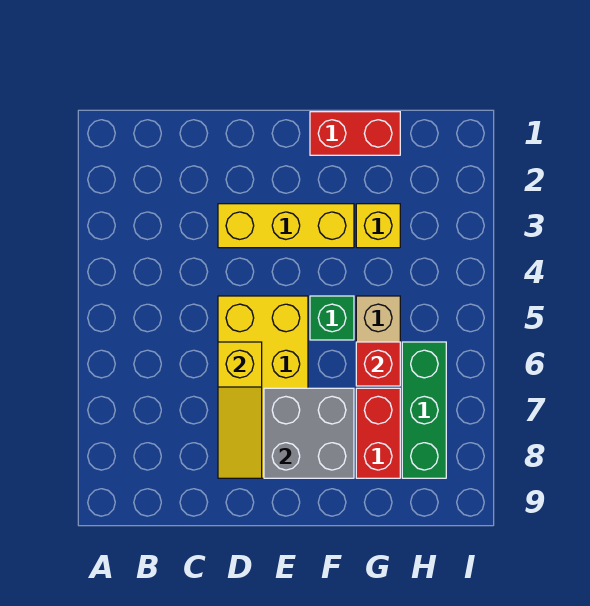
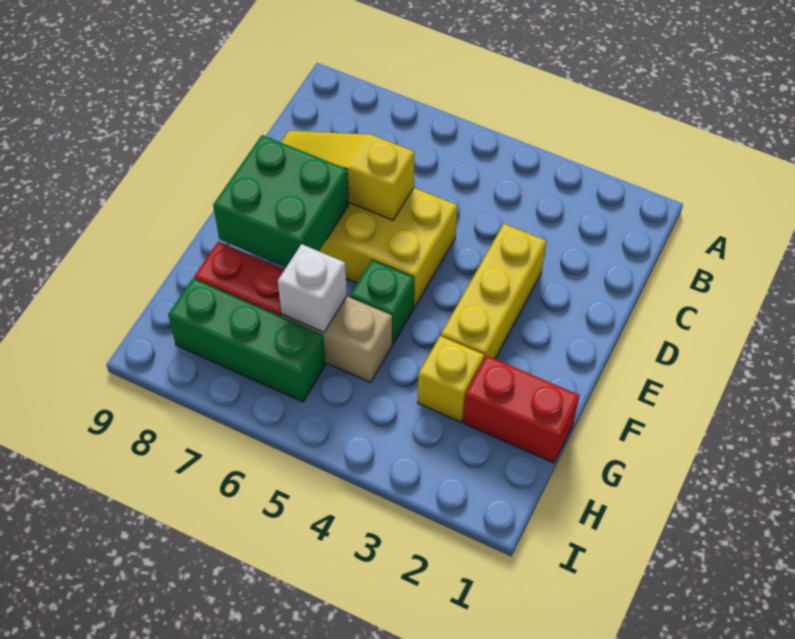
grey 2x2 brick [264,388,354,478] -> green 2x2 brick [213,135,349,267]
red 1x2 brick [310,112,400,155] -> red 1x2 brick turned to [463,356,580,463]
red 1x1 brick [356,342,400,386] -> white 1x1 brick [278,244,347,332]

